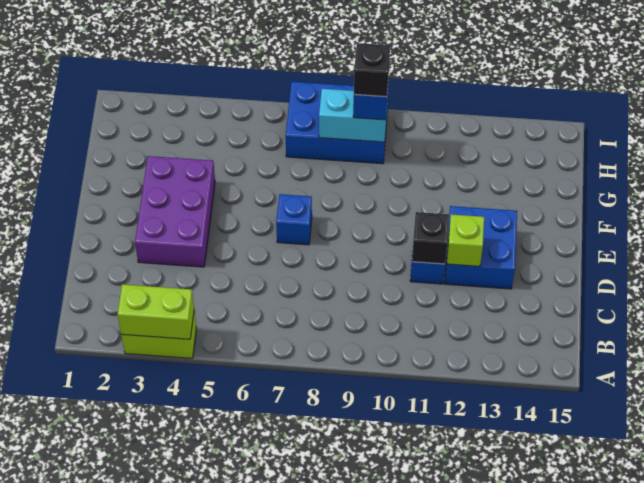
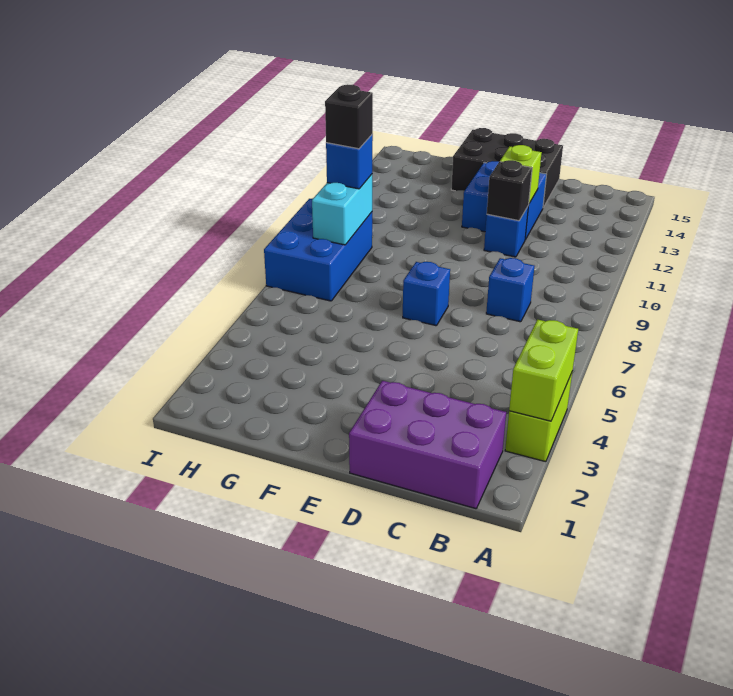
none -> blue 1x1 brick [486,258,535,322]
purple 2x3 brick [135,156,215,267] -> purple 2x3 brick moved to [349,381,506,509]
none -> black 2x3 brick [451,128,563,207]

